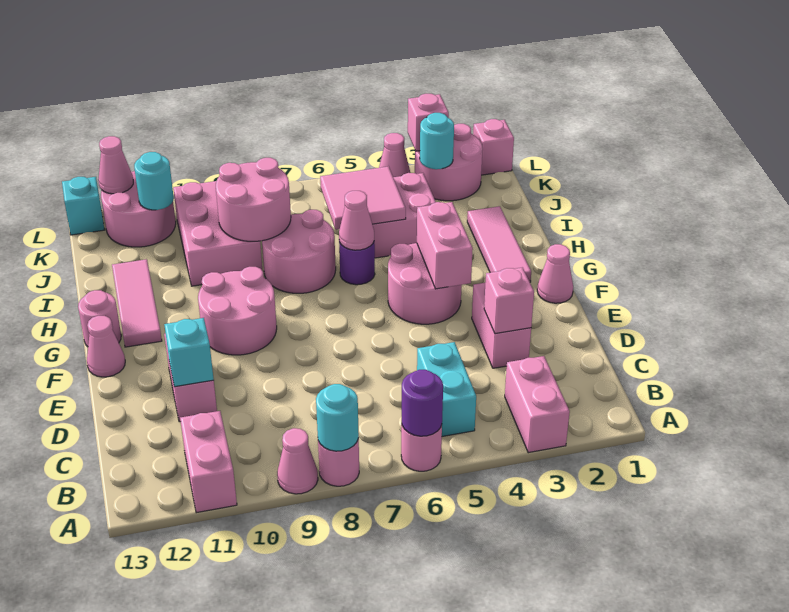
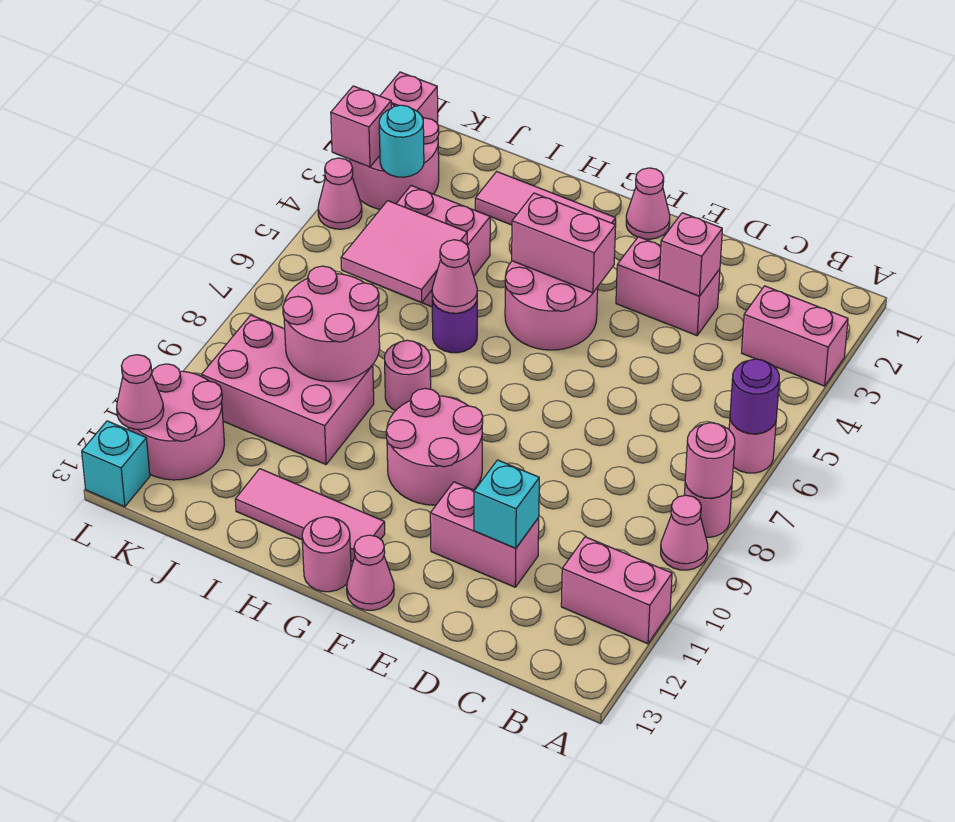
cyan 1x1 round brick [316,384,359,451] -> pink 1x1 round brick [685,423,735,498]
cyan 1x2 brick [417,342,476,436] -> none
pink 2x2 round brick [262,210,336,293] -> pink 1x1 round brick [385,340,431,411]
cyan 1x1 round brick [134,152,174,210] -> none

